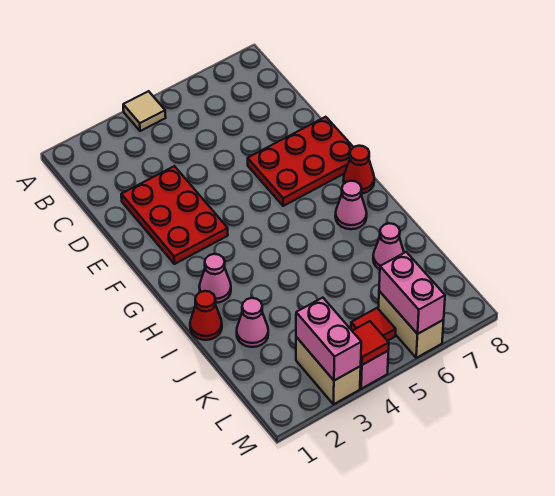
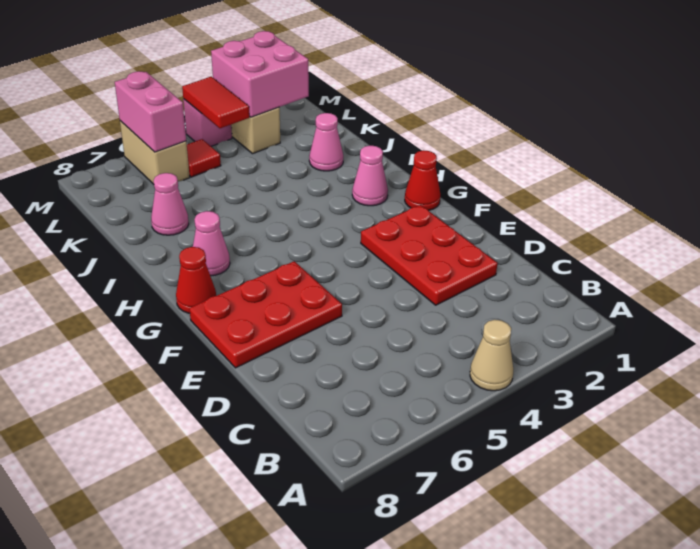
tan 1x1 tile [123,91,166,131] -> tan 1x1 cone [470,320,513,391]
red 1x1 cone [190,291,222,340] -> red 1x1 cone moved to [405,150,440,211]
pink 1x2 brick [296,298,361,381] -> pink 2x2 brick [211,31,309,117]
red 1x1 tile [353,321,389,365] -> red 1x2 tile [182,77,249,128]

